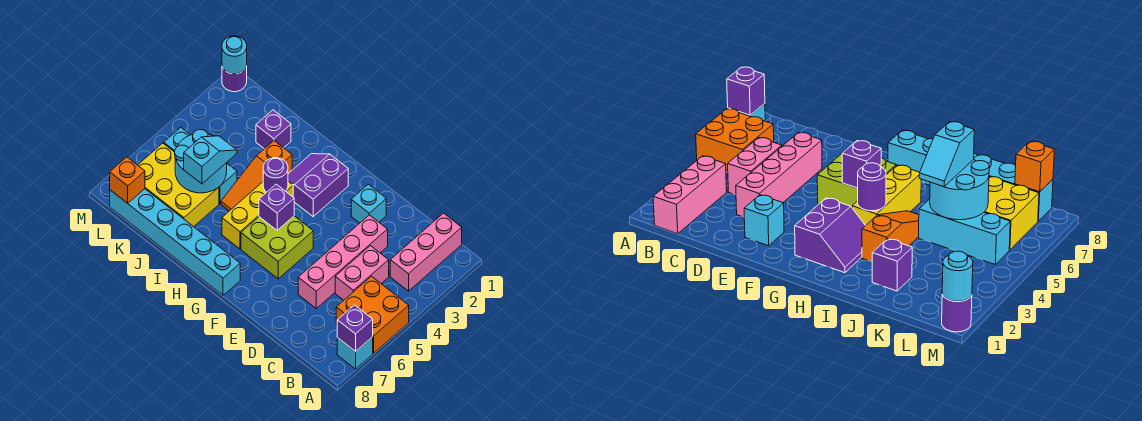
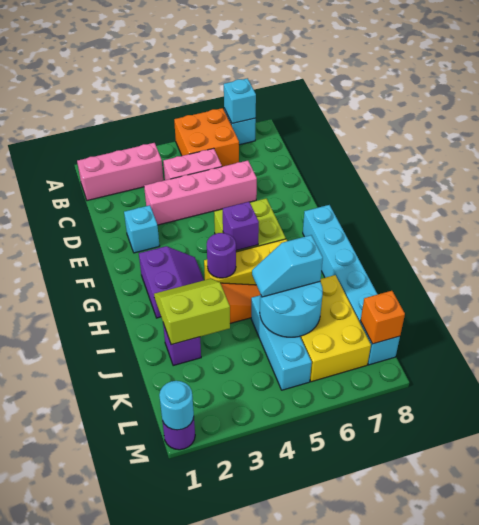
purple 1x1 brick [337,305,373,352] -> cyan 1x1 brick [224,78,256,123]
purple 2x2 slope [288,154,348,217] -> purple 2x2 slope turned to [139,246,204,318]
none -> lime 2x2 slope [154,278,230,345]

